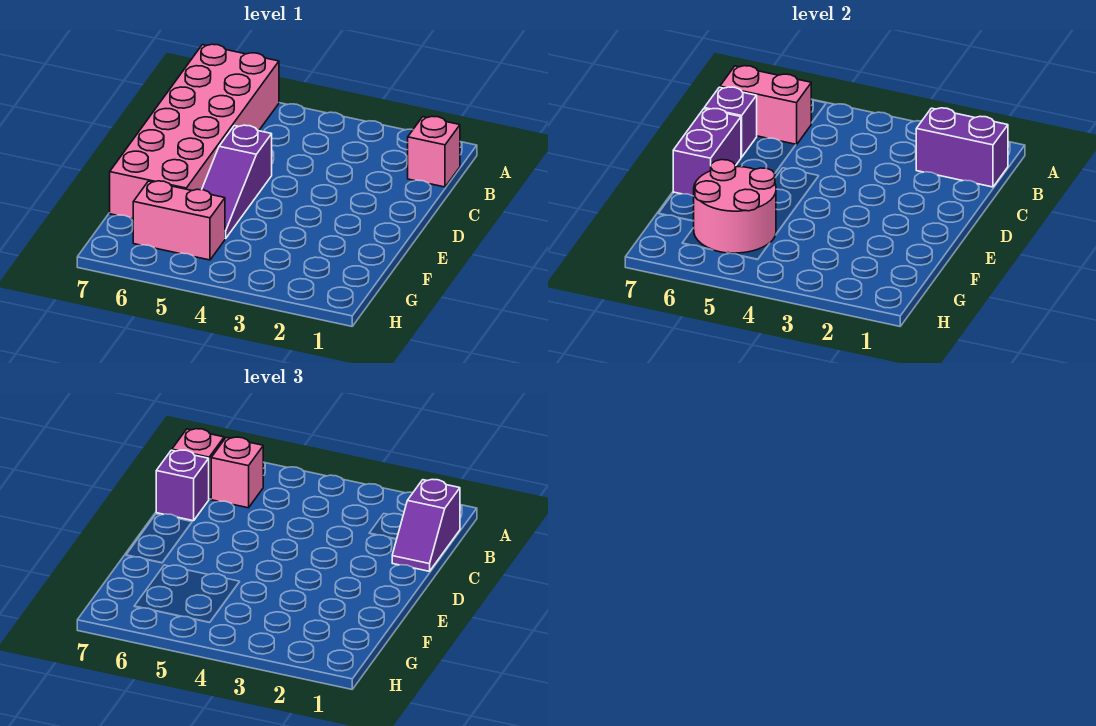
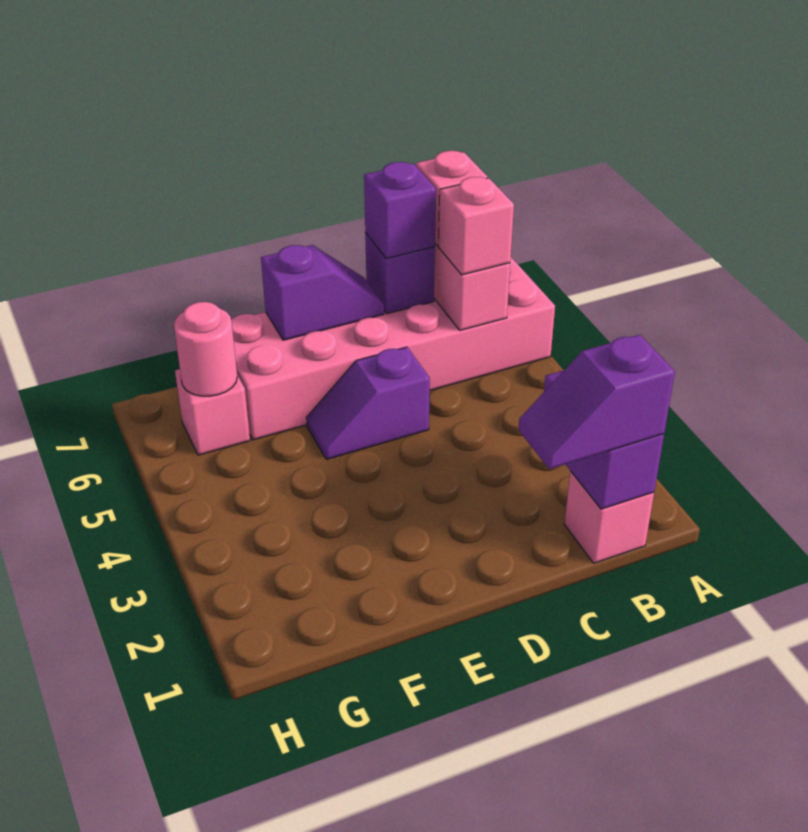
purple 1x3 slope [202,125,272,239] -> purple 1x2 slope [306,347,430,459]
purple 1x2 brick [673,109,741,196] -> purple 1x2 slope [261,245,384,340]
pink 2x2 round brick [694,160,776,253] -> pink 1x1 round brick [174,302,237,396]
pink 1x2 brick [133,181,225,260] -> pink 1x1 brick [175,369,250,455]

